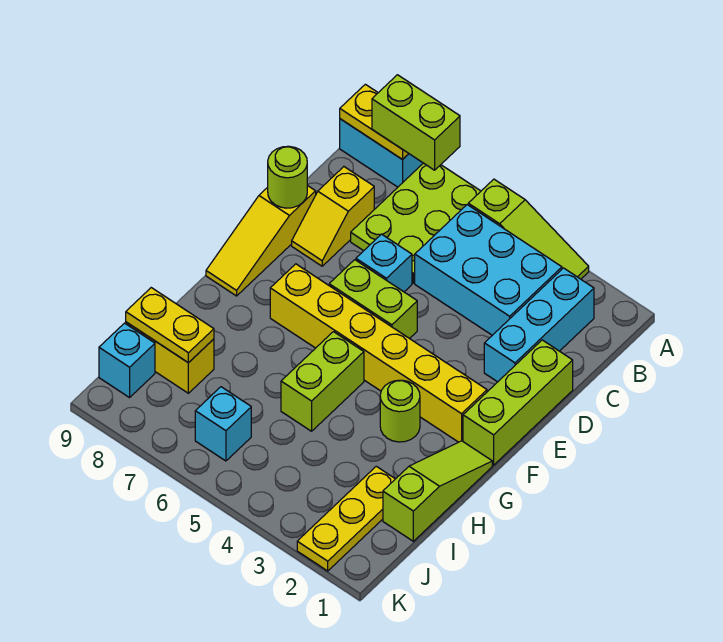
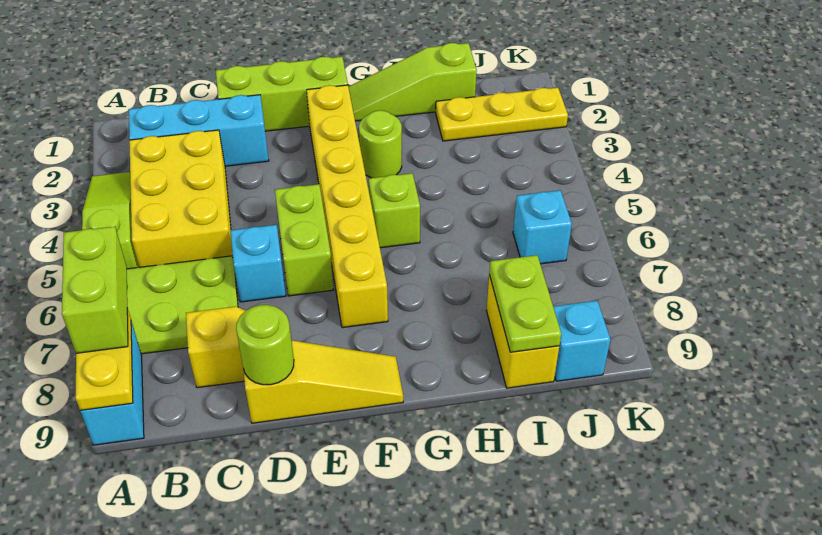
cyan 2x3 brick [415,205,562,335] -> yellow 2x3 brick [129,130,233,267]
lime 1x2 brick [281,332,364,431] -> lime 1x1 brick [369,173,420,248]
yellow 1x2 plate [126,288,214,363] -> lime 1x2 plate [489,255,561,352]

